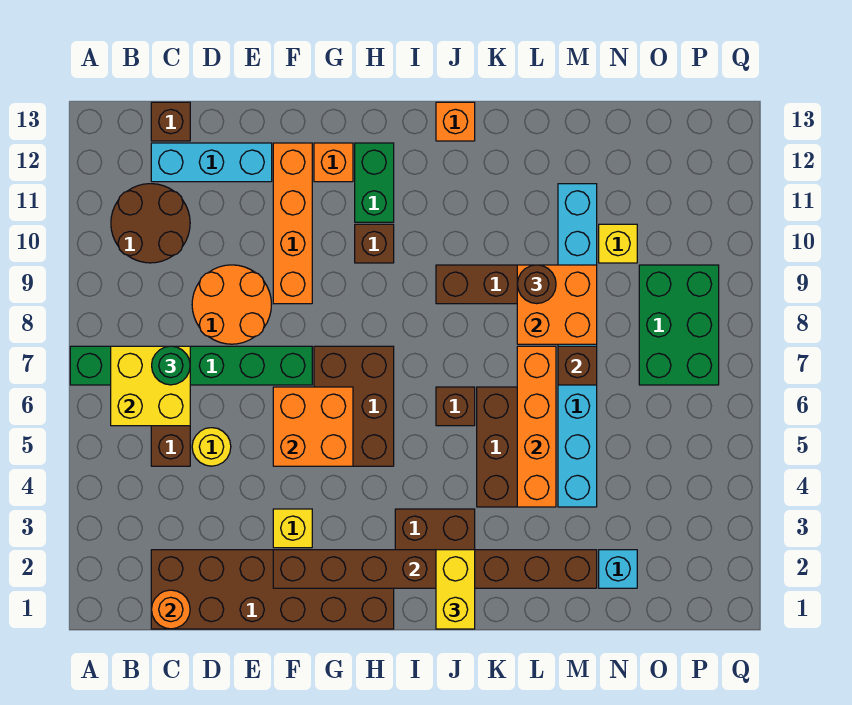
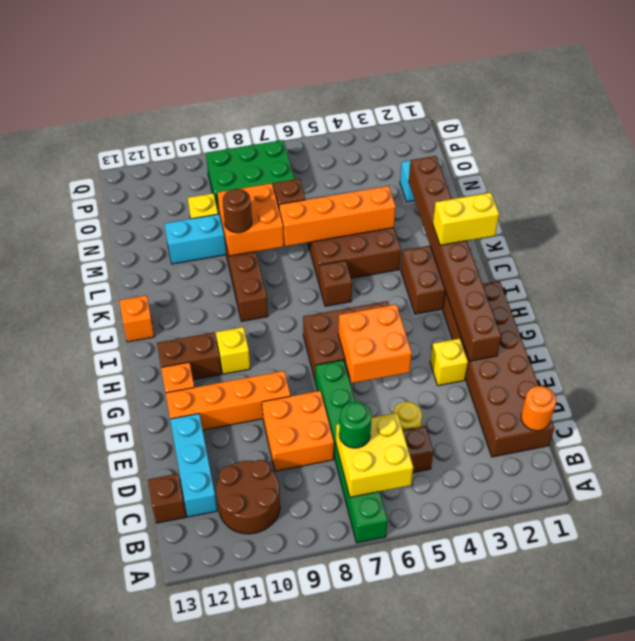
orange 2x2 round brick [192,265,272,344] -> orange 2x2 brick [262,391,334,471]
brown 1x1 brick [355,224,394,263] -> yellow 1x1 brick [216,327,250,374]
green 1x2 brick [355,143,394,222] -> brown 1x2 brick [157,332,221,380]

